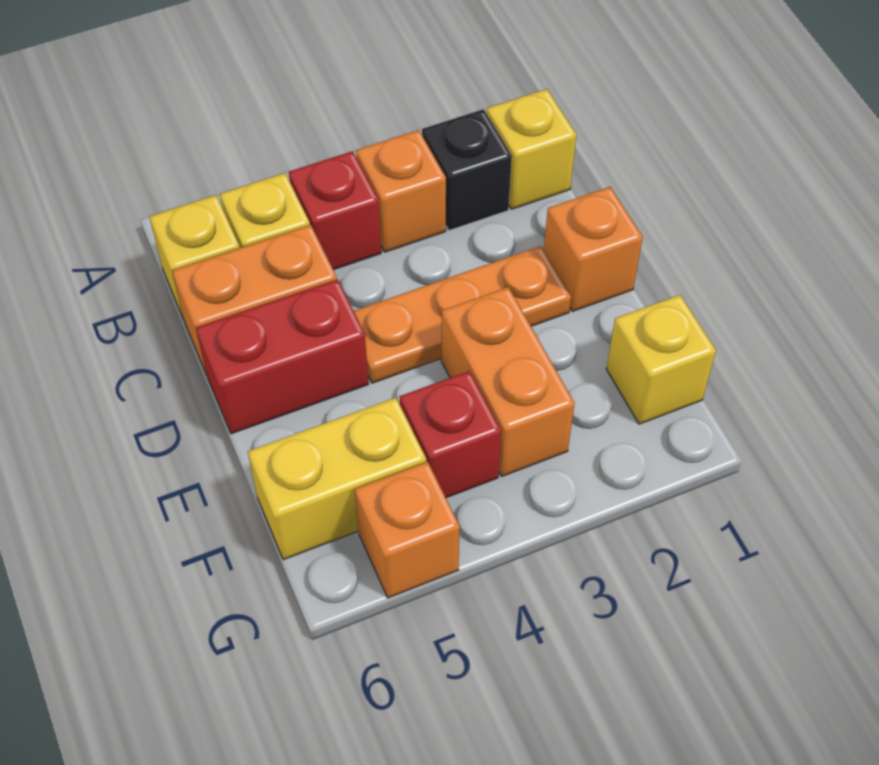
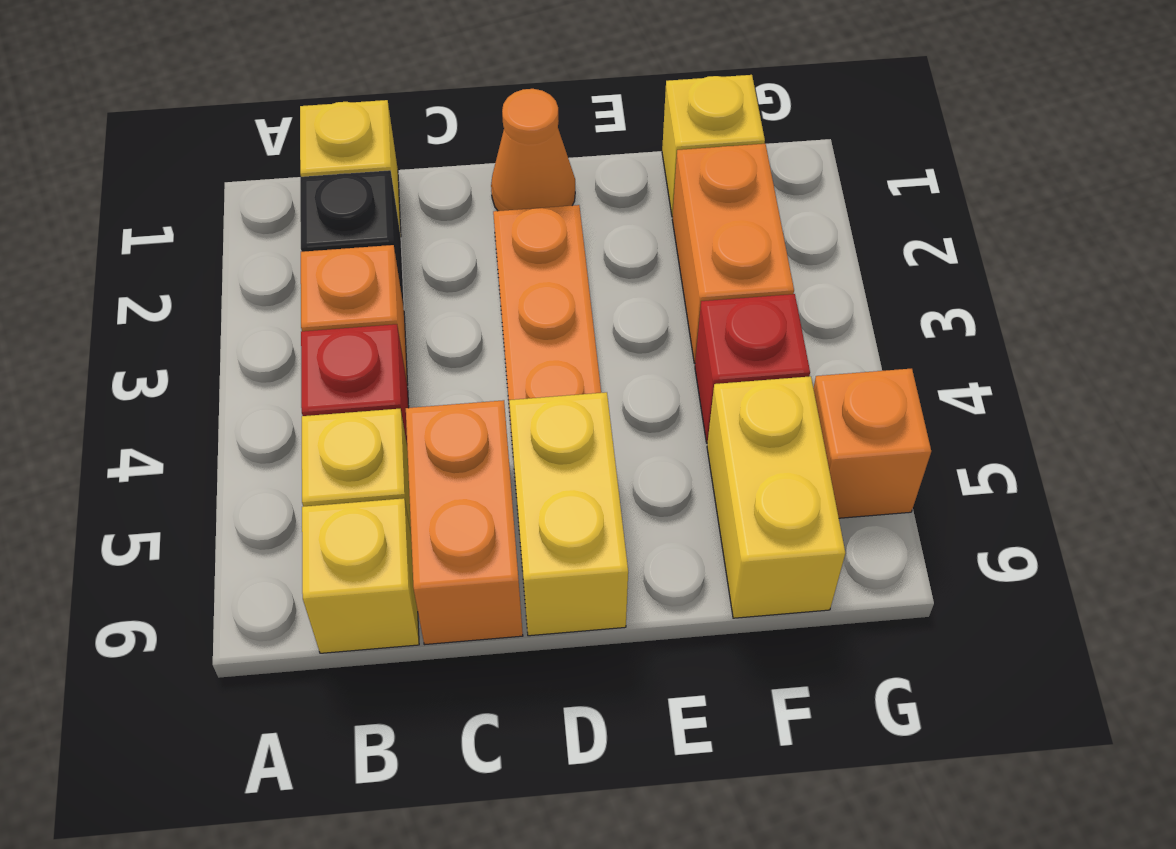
orange 1x1 brick [544,187,643,311] -> orange 1x1 cone [491,89,575,211]
red 1x2 brick [196,279,368,434] -> yellow 1x2 brick [509,392,628,636]
orange 1x2 brick [441,287,575,476] -> orange 1x2 brick turned to [672,144,794,363]

